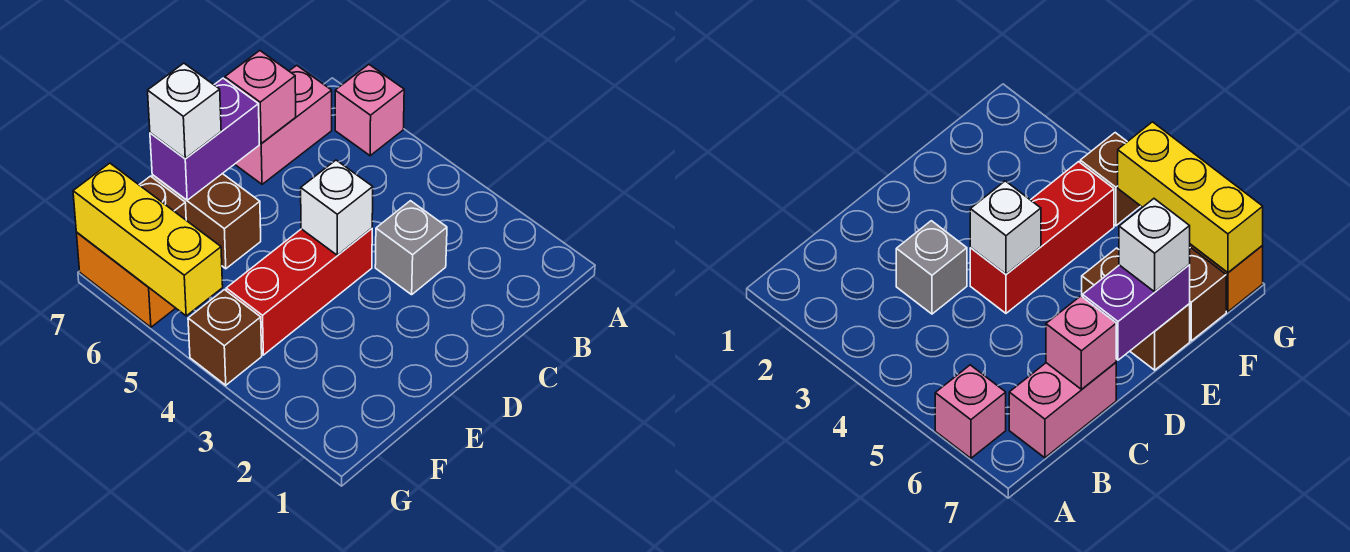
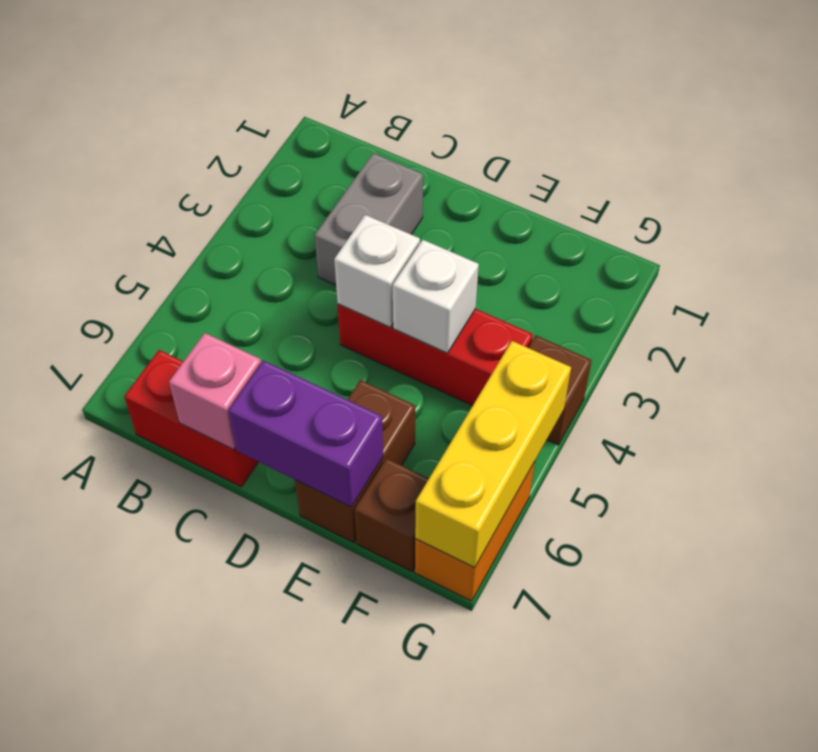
pink 1x1 brick [335,65,404,156] -> none
pink 1x2 brick [235,65,332,184] -> red 1x2 brick [124,350,258,487]
grey 1x1 brick [375,201,447,295] -> grey 1x2 brick [315,153,423,285]
white 1x1 brick [148,63,221,158] -> white 1x1 brick moved to [393,240,479,353]

